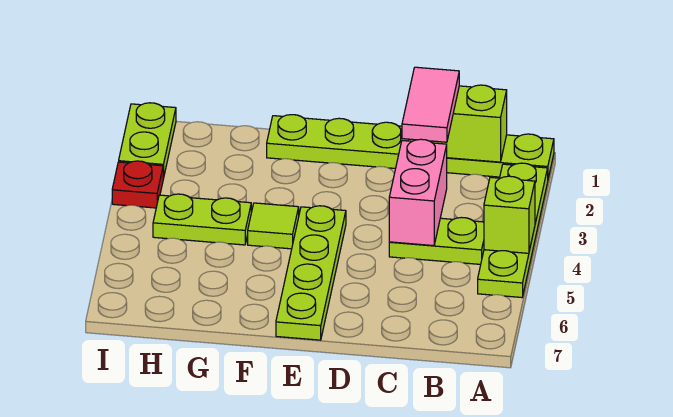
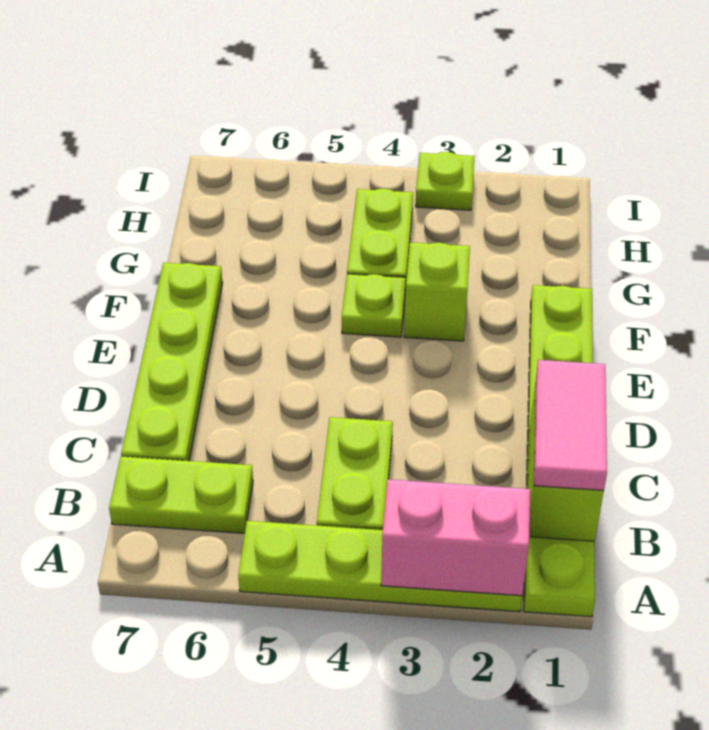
lime 1x1 brick [484,176,535,253] -> lime 1x1 brick moved to [404,242,470,341]
pink 1x2 tile [402,67,459,142] -> pink 1x2 tile turned to [534,360,607,491]
pink 1x2 brick [389,139,447,246] -> pink 1x2 brick moved to [381,479,530,596]
lime 1x4 plate [276,206,346,340] -> lime 1x4 plate turned to [121,263,223,461]
lime 1x1 tile [248,203,299,249] -> lime 1x1 plate [342,274,406,337]
lime 1x2 plate [119,103,176,179] -> lime 1x2 plate moved to [109,456,253,533]
red 1x1 plate [112,161,163,208] -> lime 1x1 plate [416,152,475,210]

